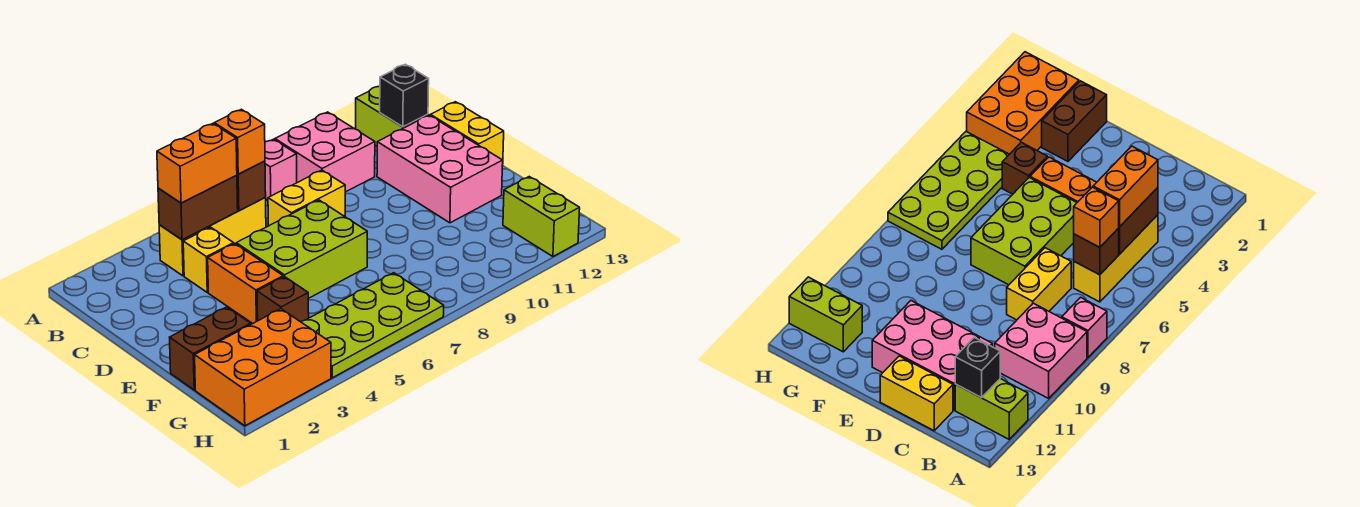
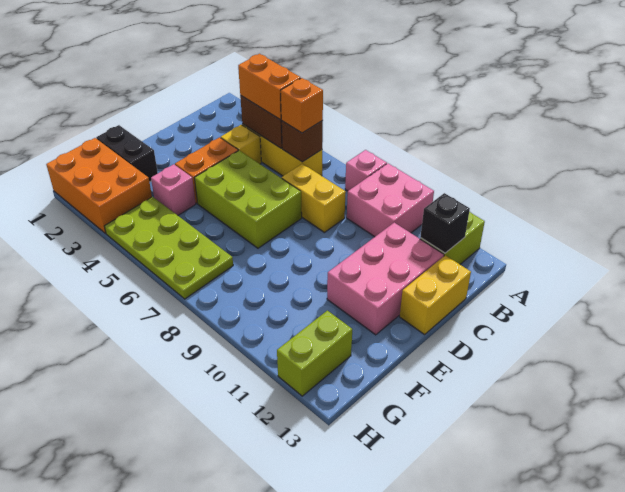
brown 1x2 brick [170,307,251,390] -> black 1x2 brick [96,125,158,182]
brown 1x1 brick [257,277,309,322] -> pink 1x1 brick [151,164,196,215]

